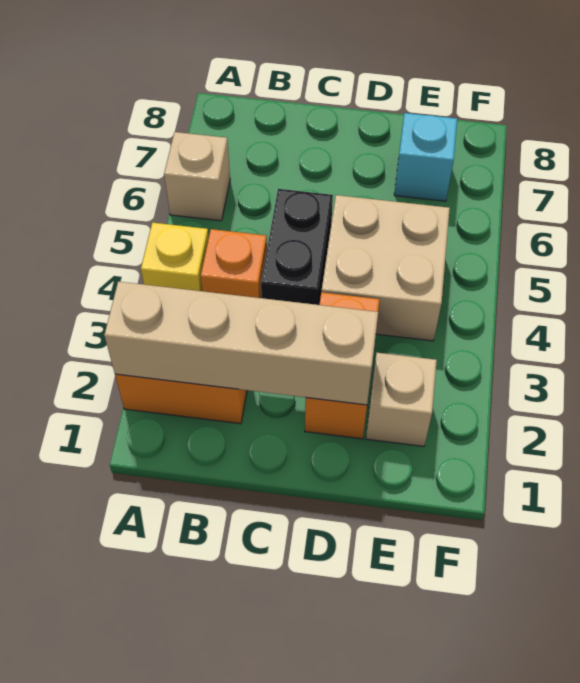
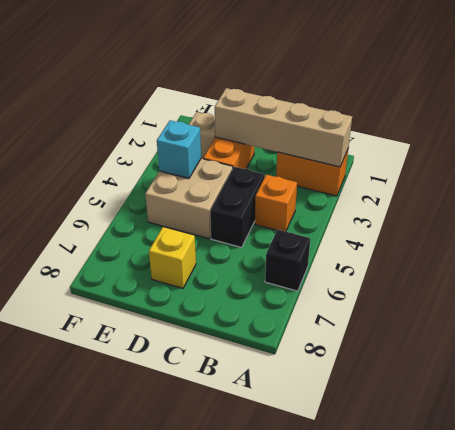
yellow 1x1 brick [141,222,209,291] -> yellow 1x1 brick moved to [149,227,196,288]
tan 1x1 brick [164,132,230,221] -> black 1x1 brick [265,229,310,291]
cyan 1x1 brick [394,113,457,201] -> cyan 1x1 brick moved to [157,120,201,178]

